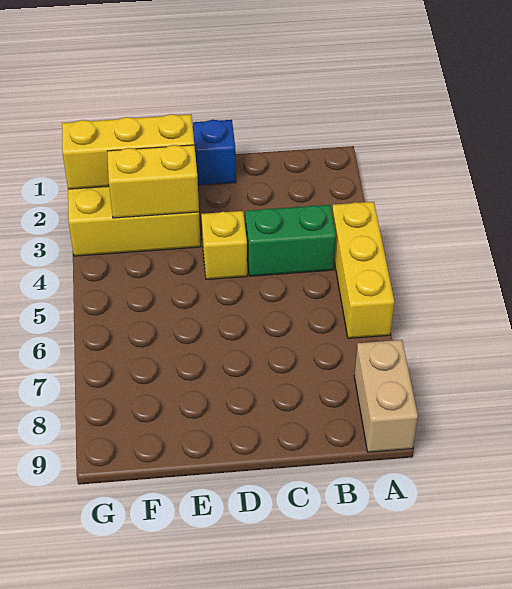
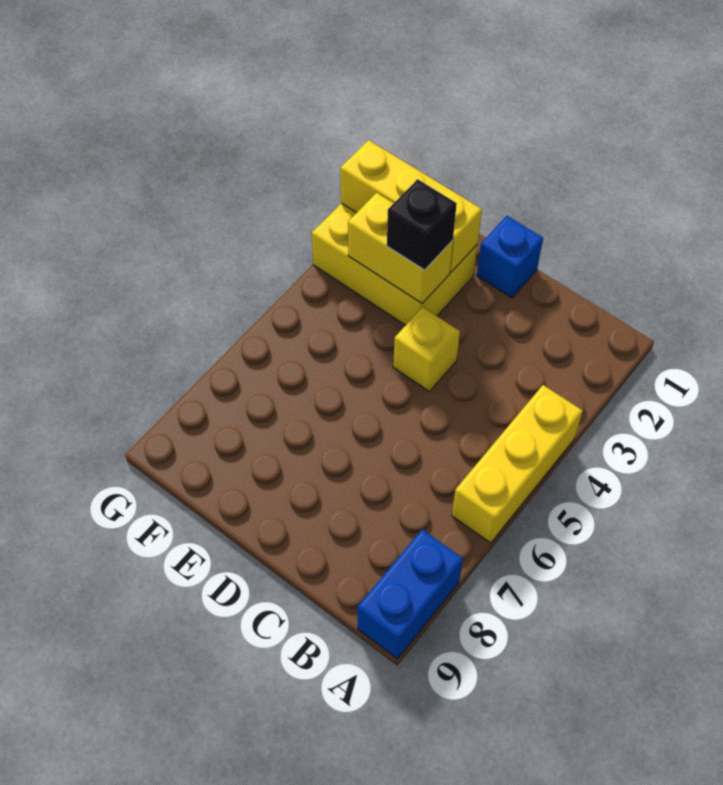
tan 1x2 brick [354,340,418,452] -> blue 1x2 brick [358,529,463,659]
green 1x2 brick [245,205,336,276] -> none
none -> black 1x1 brick [387,179,457,270]

